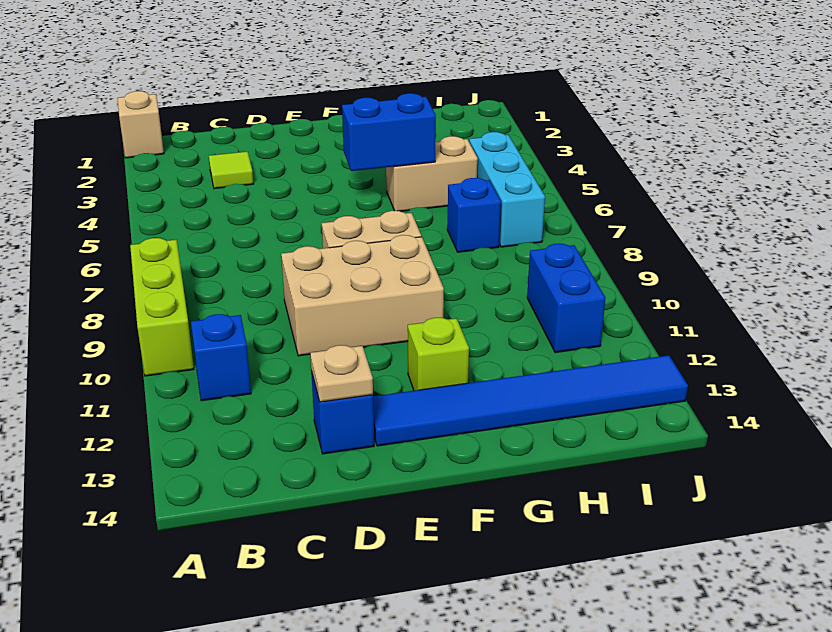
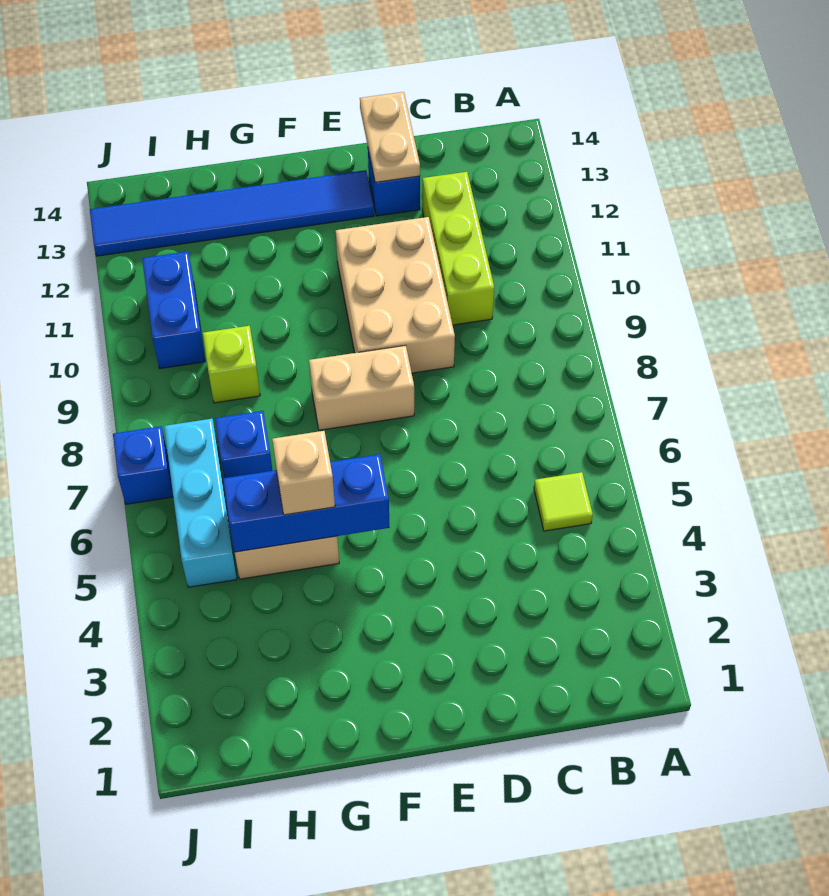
tan 1x1 brick [118,91,164,158] -> tan 1x1 brick moved to [272,431,335,515]
lime 1x3 brick [130,238,194,376] -> lime 1x3 brick moved to [422,172,494,325]
blue 1x1 brick [191,314,251,401] -> blue 1x1 brick moved to [113,426,173,504]
lime 1x1 tile [209,152,253,189] -> lime 1x1 tile moved to [534,472,593,531]
tan 2x3 brick [281,235,444,356] -> tan 2x3 brick turned to [336,217,455,373]
tan 1x1 plate [310,345,373,402] -> tan 1x2 plate [360,92,420,182]
blue 1x2 brick [342,93,436,171] -> blue 1x3 brick [223,454,390,552]
lime 1x1 brick [408,318,469,391] -> lime 1x1 brick moved to [203,326,260,403]

